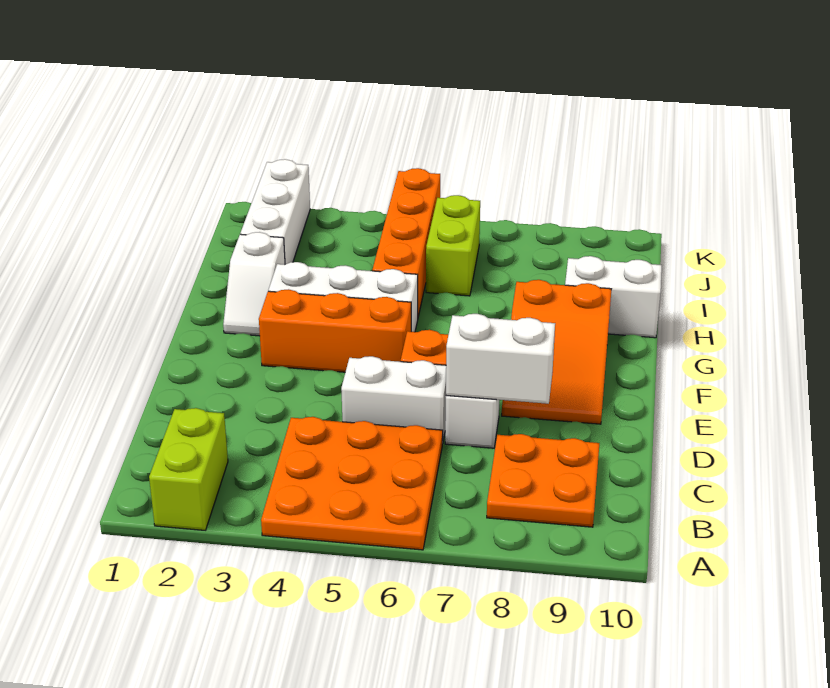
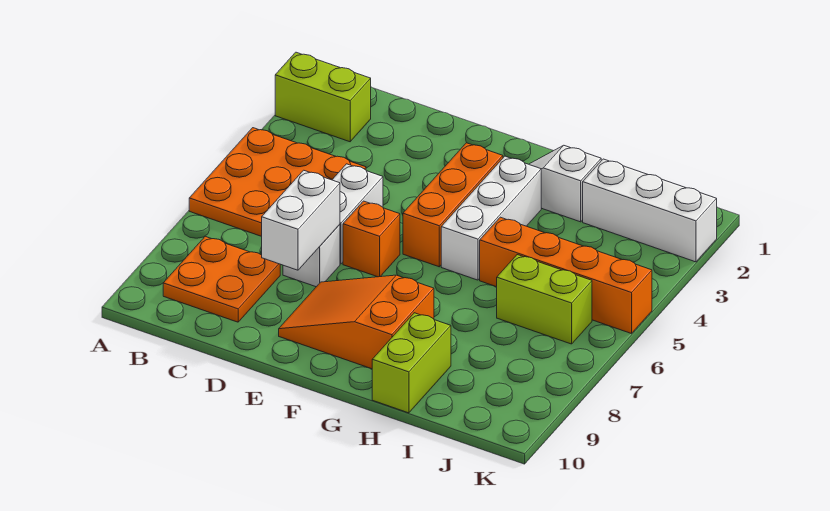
white 1x2 brick [565,256,662,338] -> lime 1x2 brick [372,313,451,413]

